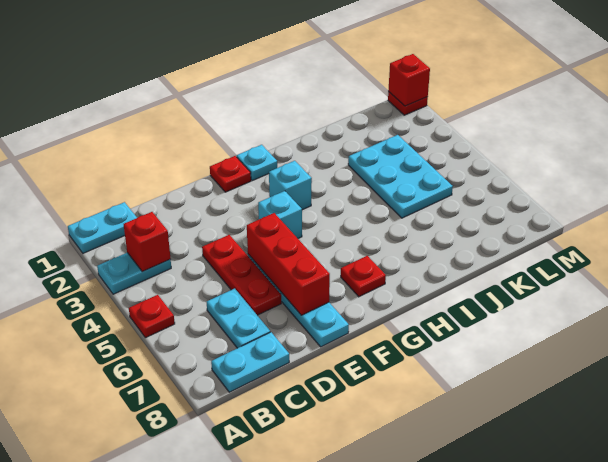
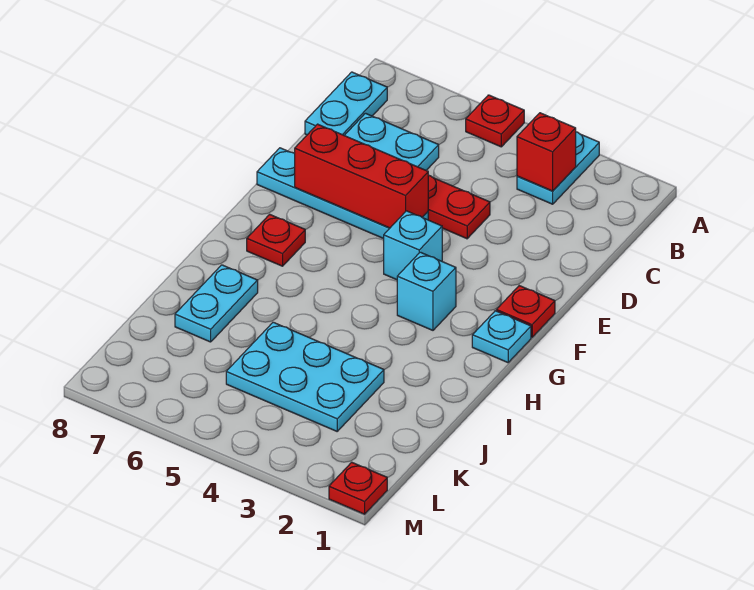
cyan 1x2 plate [68,202,137,253] -> cyan 1x2 plate moved to [175,265,258,342]
red 1x1 brick [388,54,430,106] -> none

